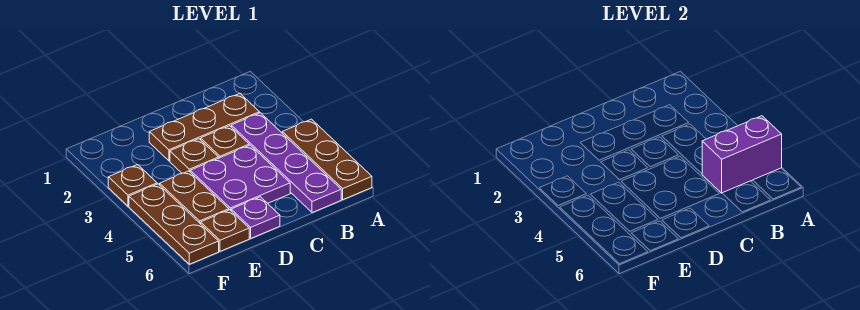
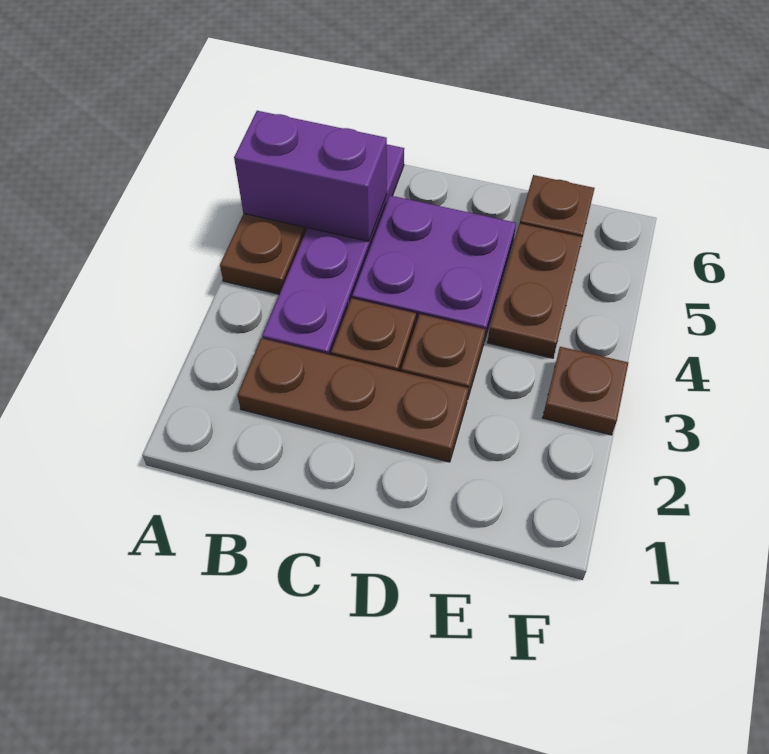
purple 1x1 plate [231,197,280,238] -> none
brown 1x3 plate [129,184,219,264] -> none

